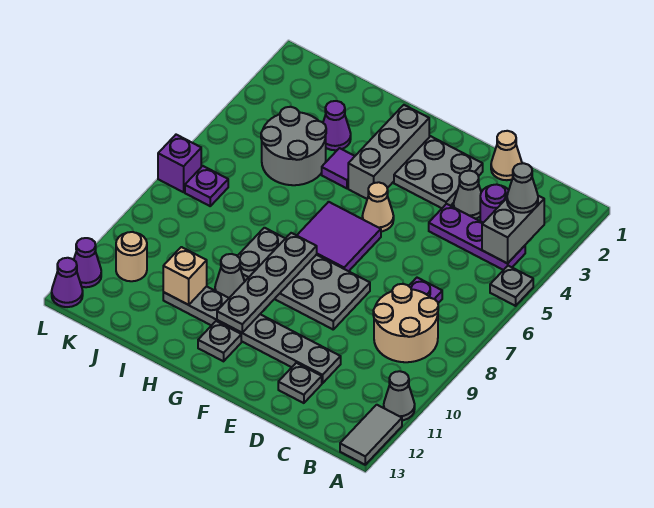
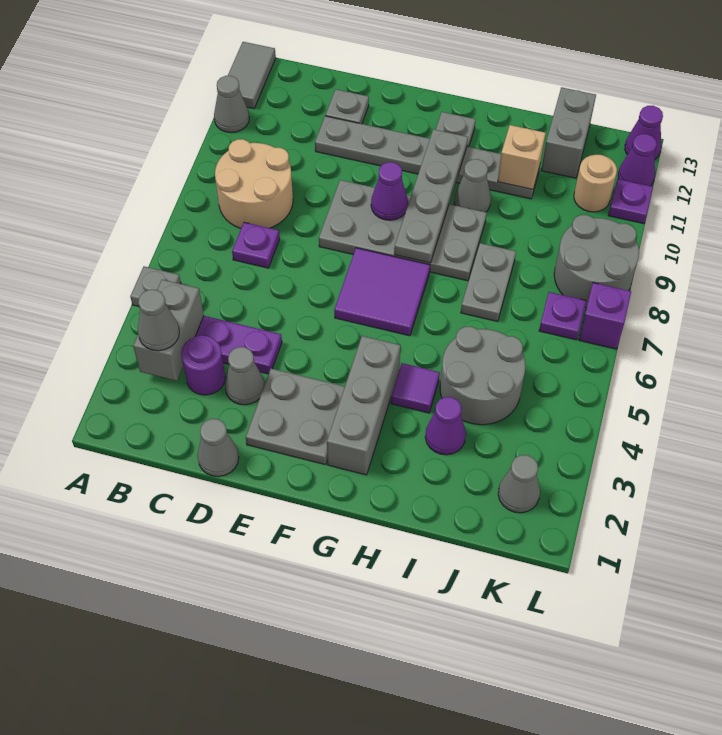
tan 1x1 cone [491,131,522,180] -> grey 1x1 cone [198,419,239,477]
tan 1x1 cone [362,182,394,231] -> none
none -> purple 1x1 cone [371,162,408,220]
none -> grey 1x2 plate [461,243,516,322]
none -> grey 1x2 brick [541,87,596,178]
none -> grey 1x1 cone [498,455,540,513]
none -> grey 2x2 round brick [554,215,639,308]
none -> purple 1x1 plate [608,179,653,224]

